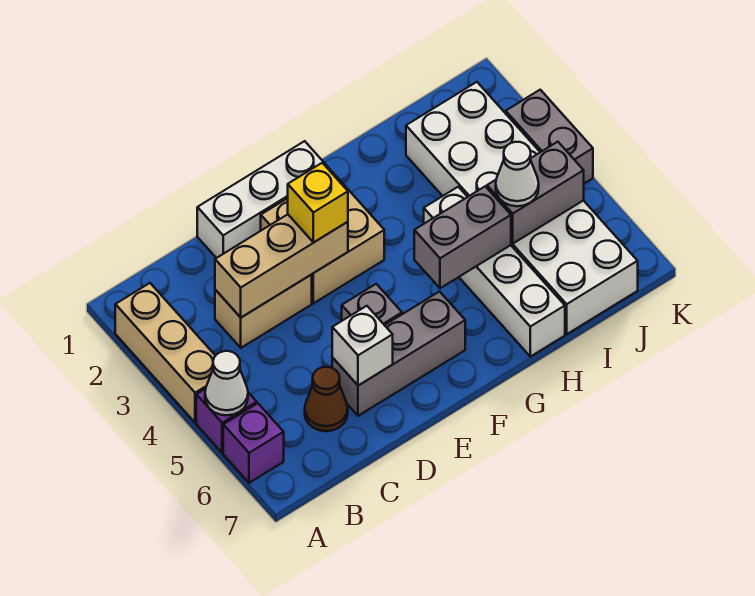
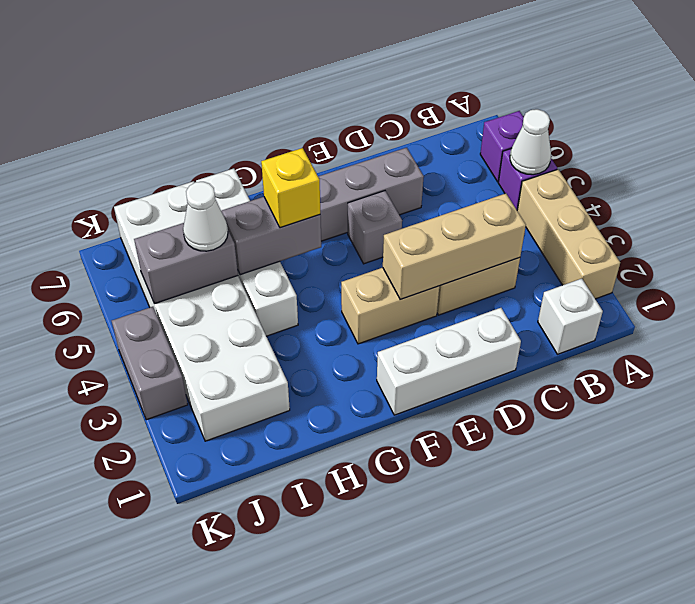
brown 1x1 cone [305,367,348,431] -> none
white 1x1 brick [332,306,393,386] -> white 1x1 brick moved to [538,279,603,354]
tan 2x2 brick [261,171,384,303] -> tan 1x2 brick [341,268,439,344]
yellow 1x1 brick [288,163,348,242] -> yellow 1x1 brick moved to [261,148,320,228]

